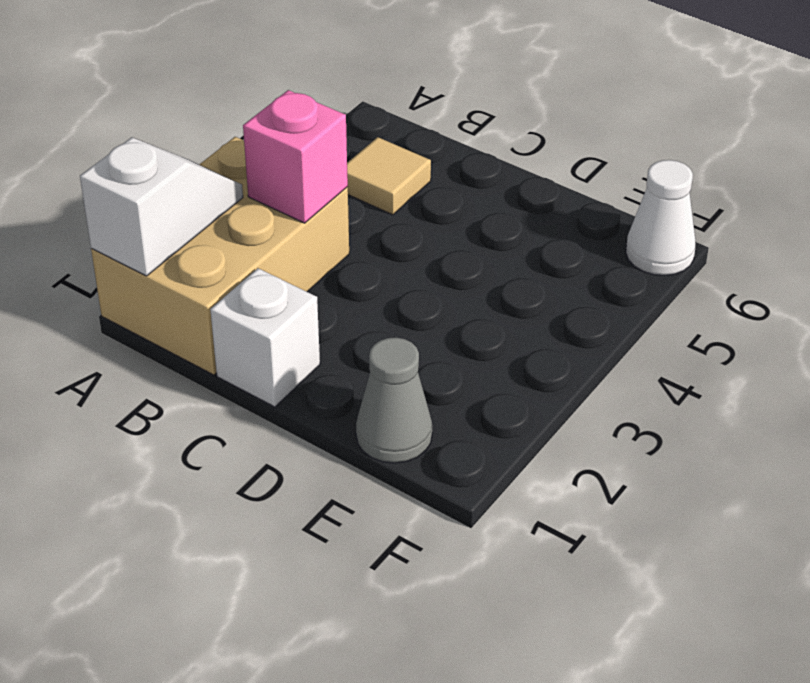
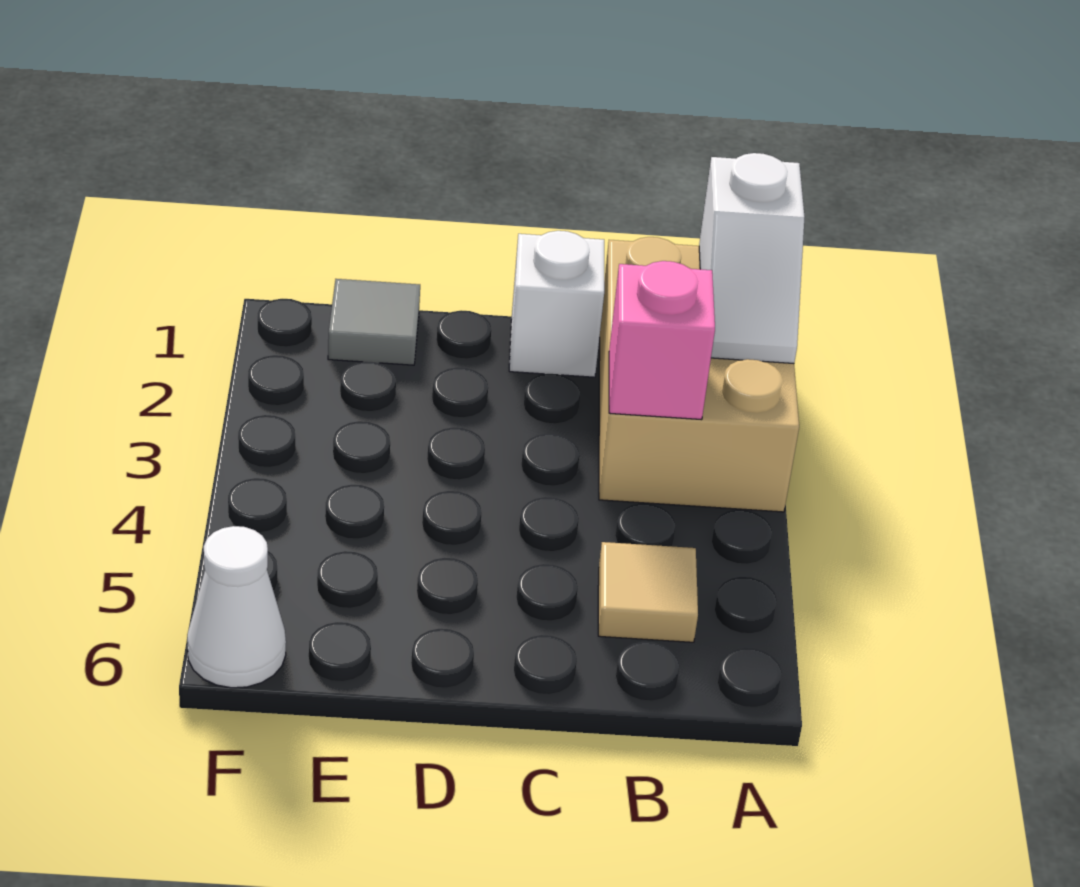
grey 1x1 cone [356,337,432,463] -> grey 1x1 tile [328,279,420,365]

